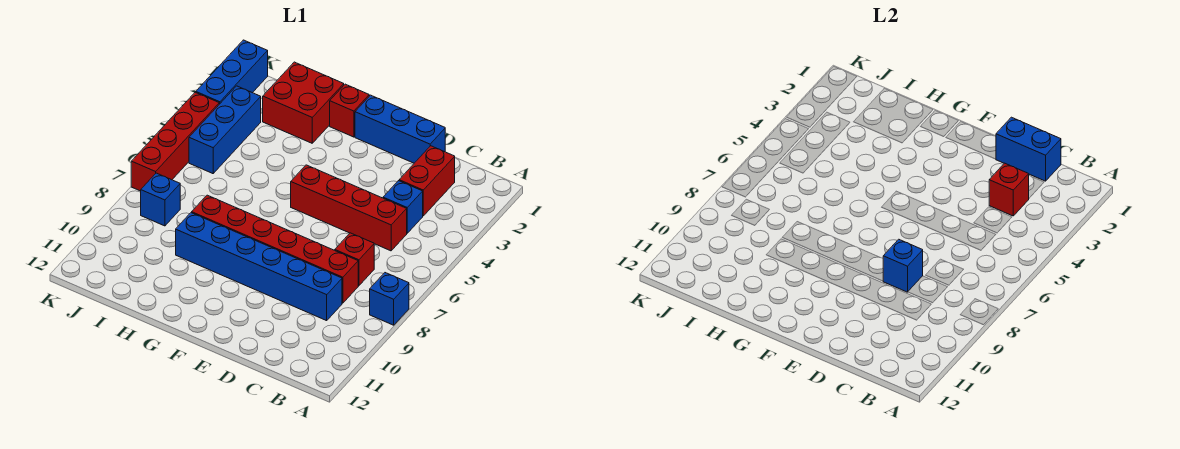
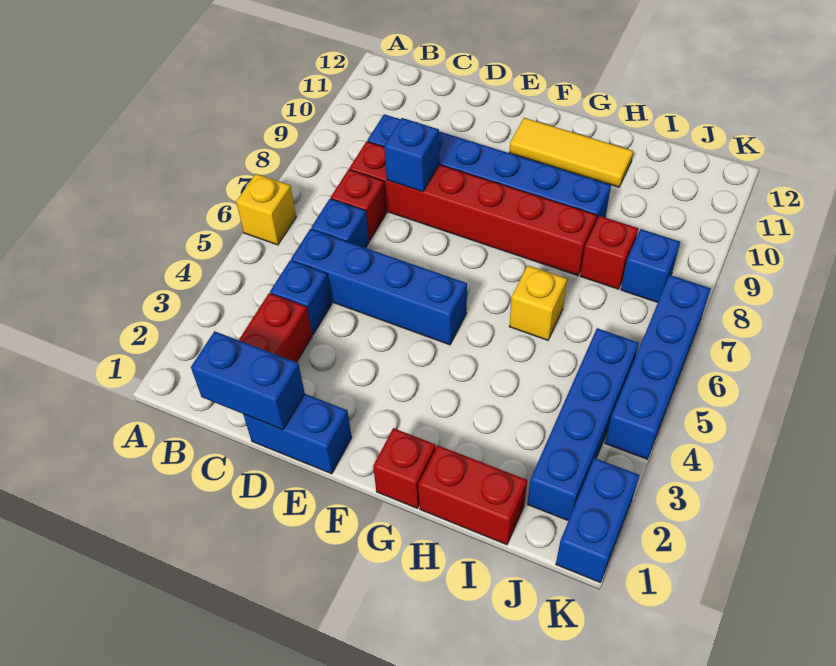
none -> yellow 1x1 brick [236,174,296,245]
blue 1x1 brick [370,273,409,325] -> blue 1x1 brick moved to [311,199,369,248]
red 1x1 brick [989,163,1029,216] -> red 1x1 brick moved to [580,216,638,289]
red 1x4 brick [291,165,407,251] -> blue 1x4 brick [291,229,467,345]
blue 1x3 brick [355,95,445,163] -> blue 1x2 brick [243,394,352,474]
none -> yellow 1x3 tile [509,118,633,187]
red 2x2 brick [263,62,344,143] -> red 1x2 brick [418,446,527,545]
none -> yellow 1x1 brick [509,265,567,340]
blue 1x3 brick [189,86,261,174] -> blue 1x4 brick [527,328,639,521]
blue 1x3 brick [196,40,268,104] -> blue 1x2 brick [556,458,639,583]
red 1x4 brick [131,92,219,191] -> blue 1x4 brick [605,275,711,459]

